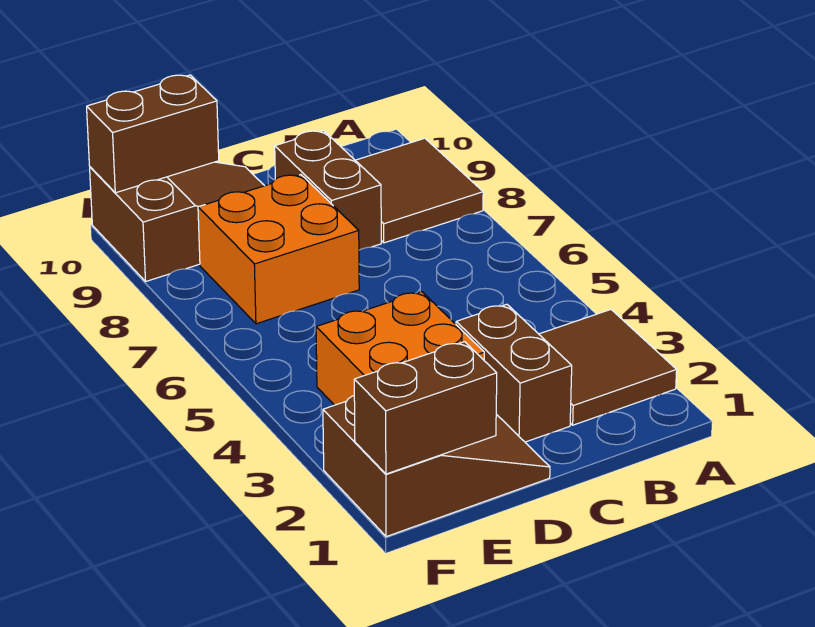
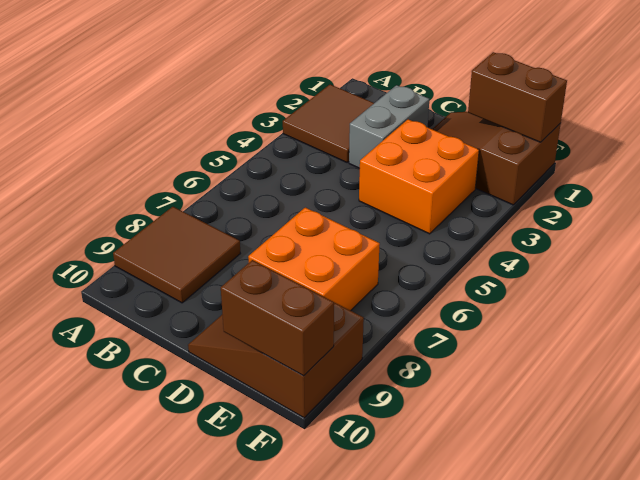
brown 1x2 brick [456,304,572,442] -> grey 1x2 brick [349,85,429,168]
brown 1x2 brick [275,131,381,250] -> none

